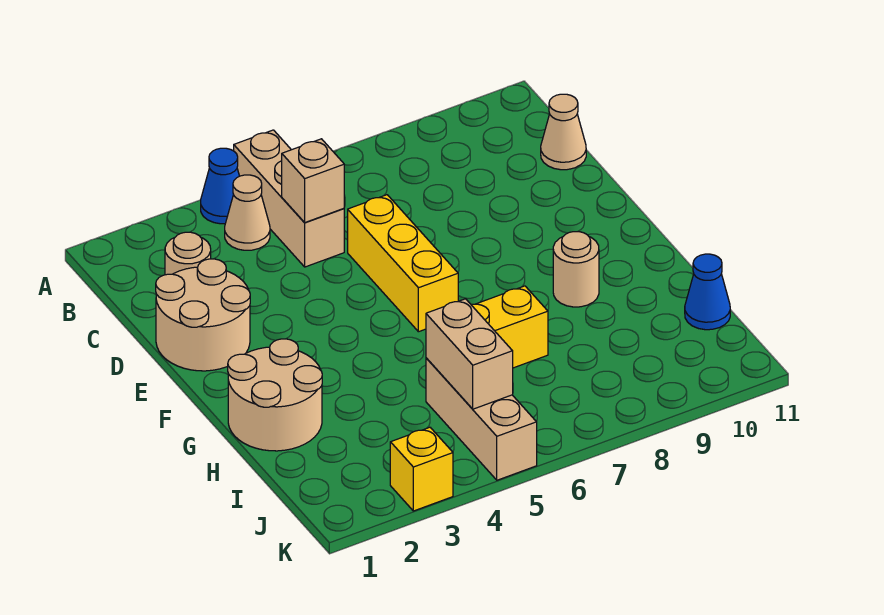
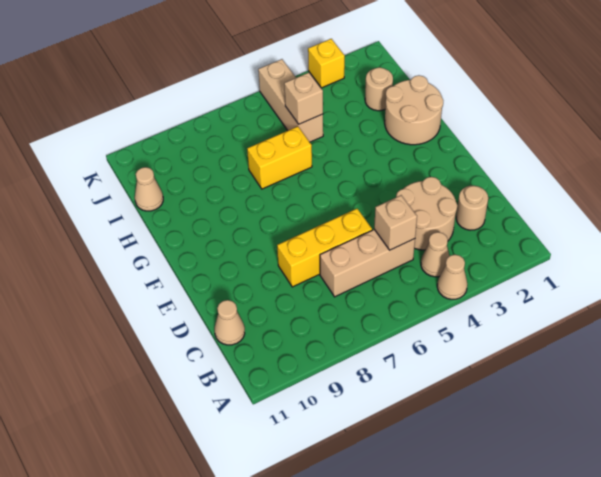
blue 1x1 cone [201,148,239,224] -> tan 1x1 cone [437,255,467,299]
tan 1x3 brick [234,130,344,267] -> tan 1x3 brick turned to [320,229,415,297]
tan 2x2 round brick [156,259,250,371] -> tan 2x2 round brick moved to [396,177,457,250]
yellow 1x3 brick [348,195,458,332] -> yellow 1x3 brick turned to [277,209,372,287]
tan 1x1 round brick [553,232,599,307] -> tan 1x1 round brick moved to [365,67,393,111]
tan 1x2 brick [426,299,513,409] -> tan 1x1 brick [284,73,323,124]
blue 1x1 cone [685,254,730,330] -> tan 1x1 cone [135,167,163,211]

